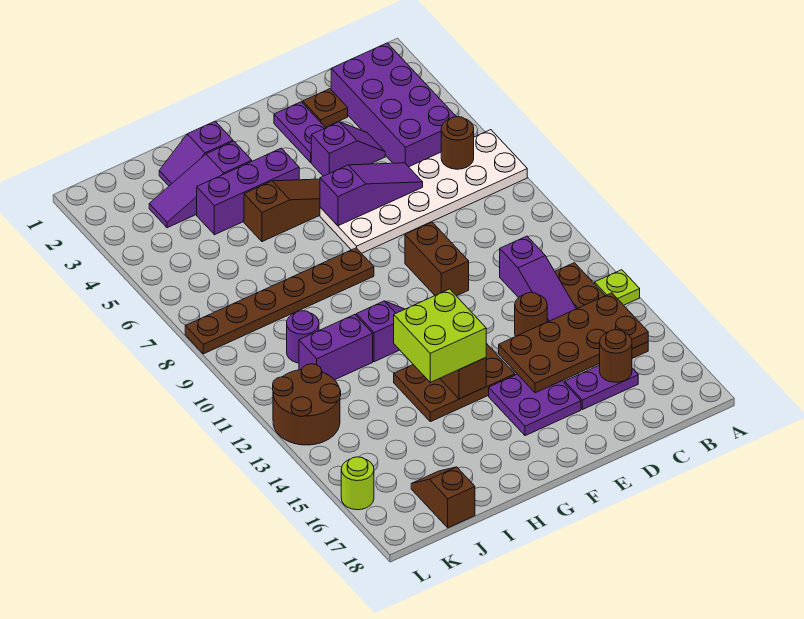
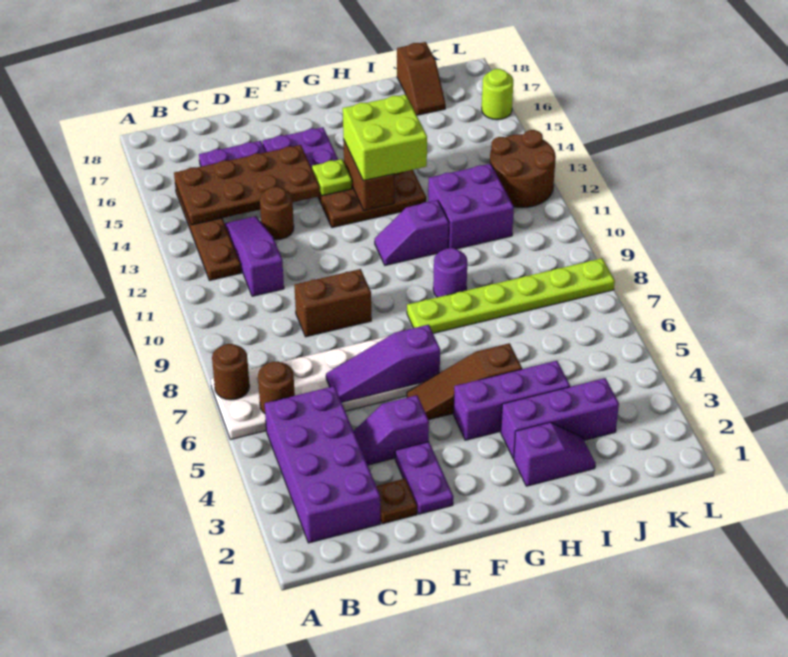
lime 1x1 plate [595,270,640,305] -> lime 1x1 plate moved to [312,159,352,196]
brown 1x1 round brick [600,330,632,382] -> brown 1x1 round brick moved to [212,344,250,400]
brown 1x2 brick [405,222,469,296] -> brown 1x2 brick turned to [294,269,371,337]
brown 1x6 plate [185,248,374,354] -> lime 1x6 plate [407,258,615,333]
purple 1x3 slope [149,141,252,228] -> purple 1x3 brick [501,378,619,459]
purple 1x2 brick [299,315,373,380] -> purple 2x2 brick [428,164,514,249]
purple 1x1 round brick [287,311,319,363] -> purple 1x1 round brick moved to [433,248,467,297]

